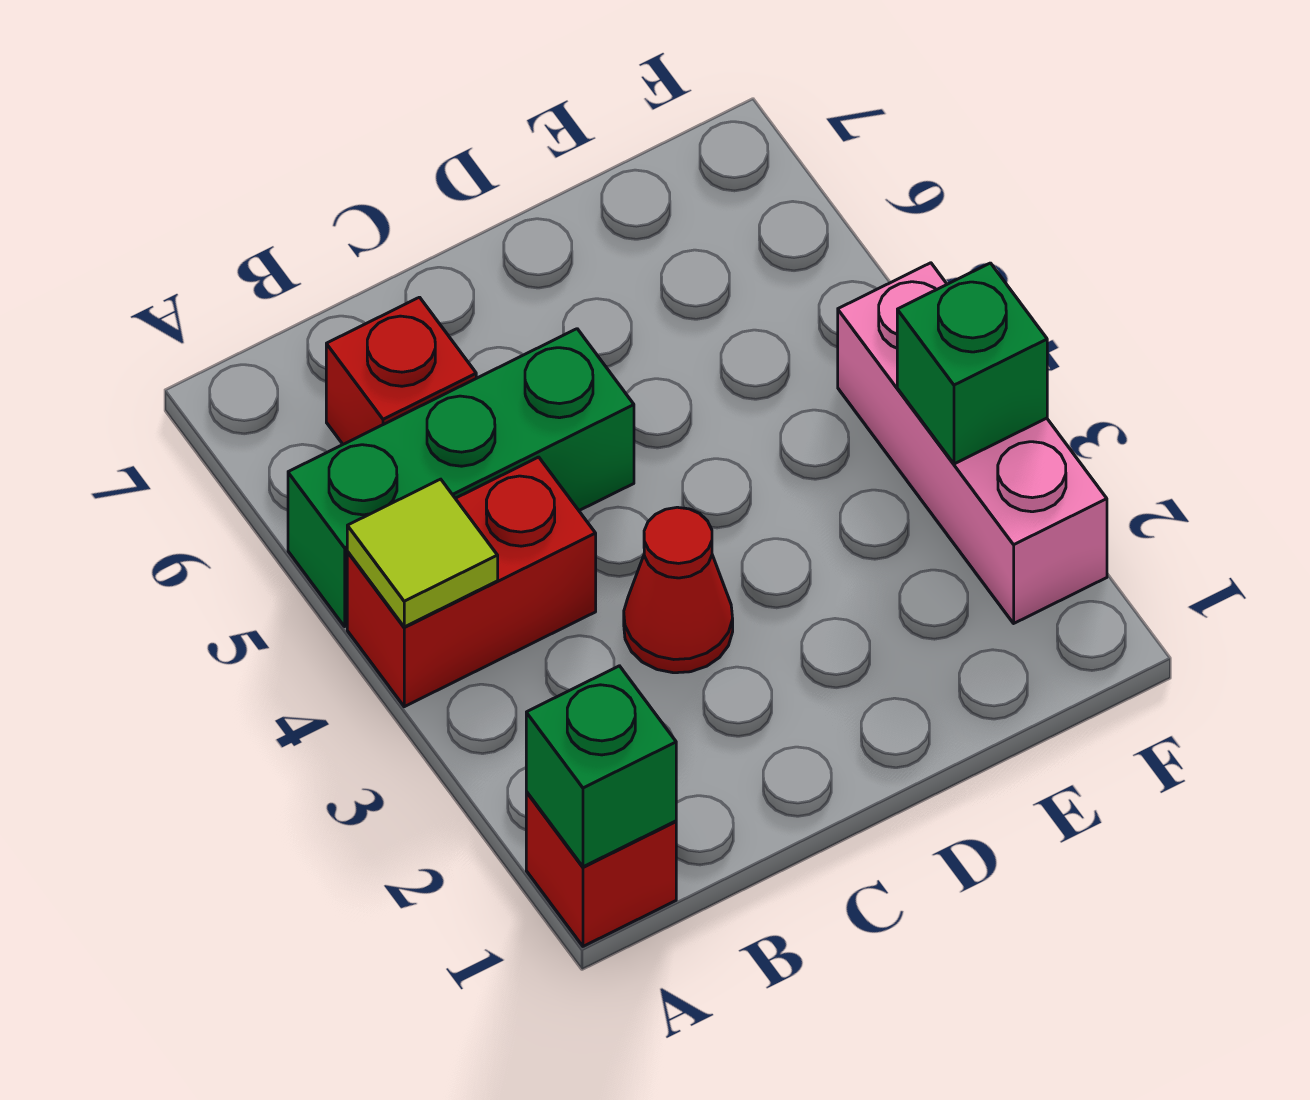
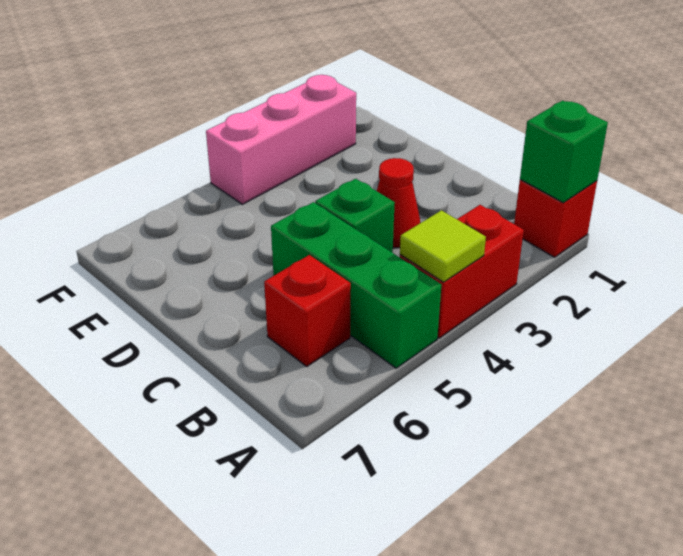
red 1x2 brick [347,457,596,707] -> red 1x2 brick turned to [400,205,524,338]
green 1x1 brick [897,263,1047,464] -> green 1x1 brick moved to [315,179,395,253]

